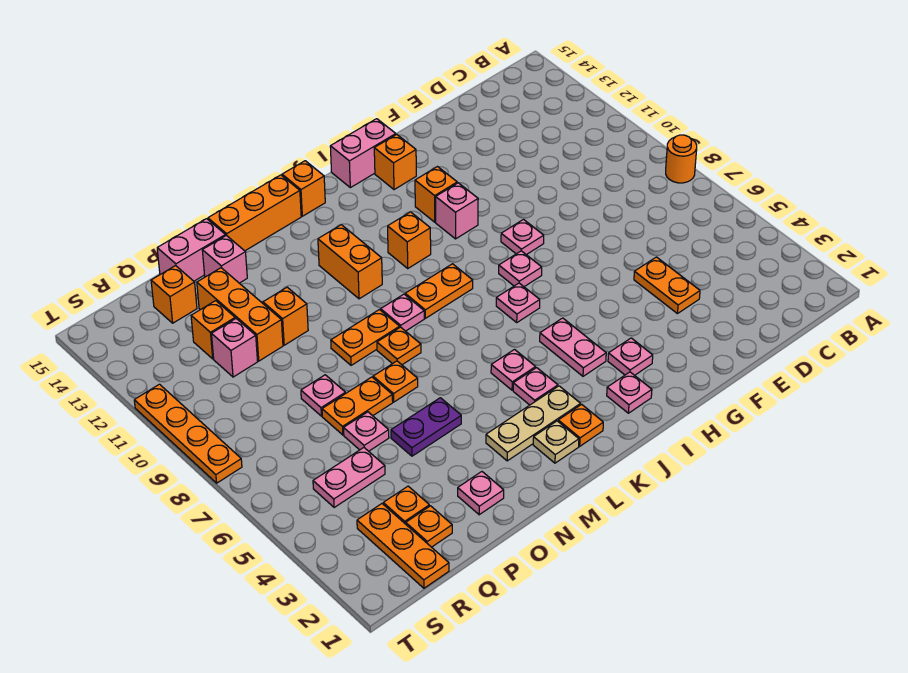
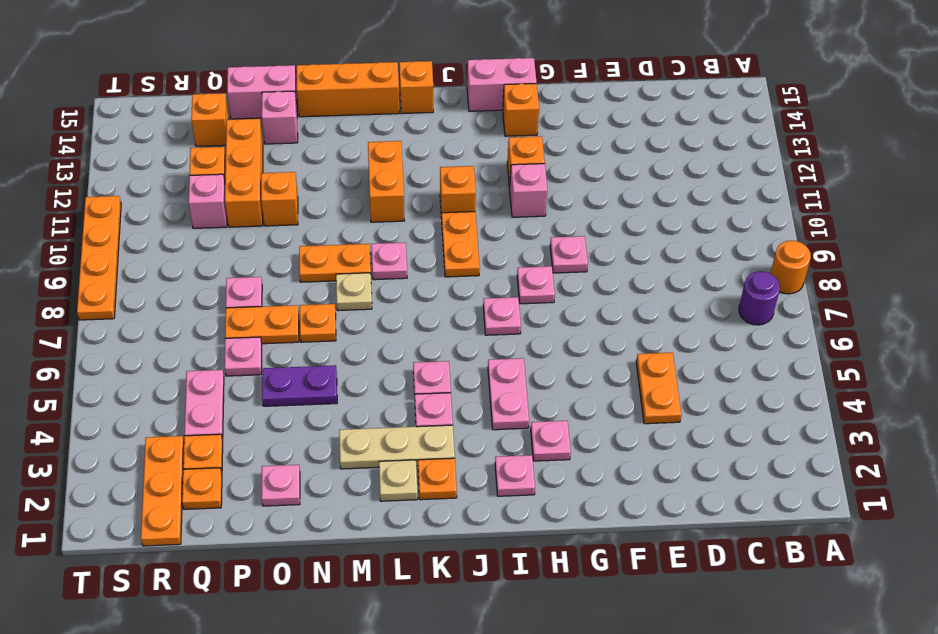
none -> purple 1x1 round brick [739,271,780,325]
orange 1x2 plate [405,264,473,318] -> orange 1x2 plate turned to [442,212,480,277]
orange 1x1 plate [377,327,421,365] -> tan 1x1 plate [336,273,372,311]
pink 1x2 plate [313,448,385,508] -> pink 1x2 plate turned to [184,370,224,440]

